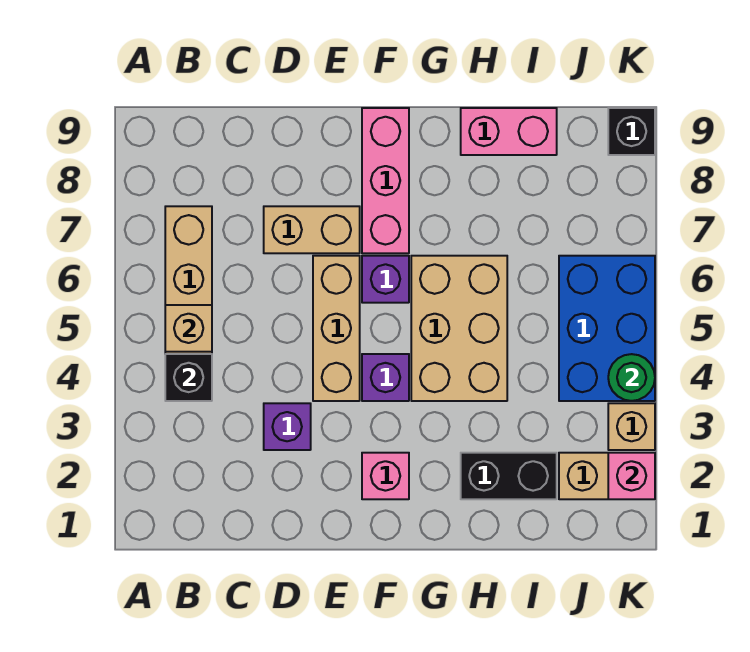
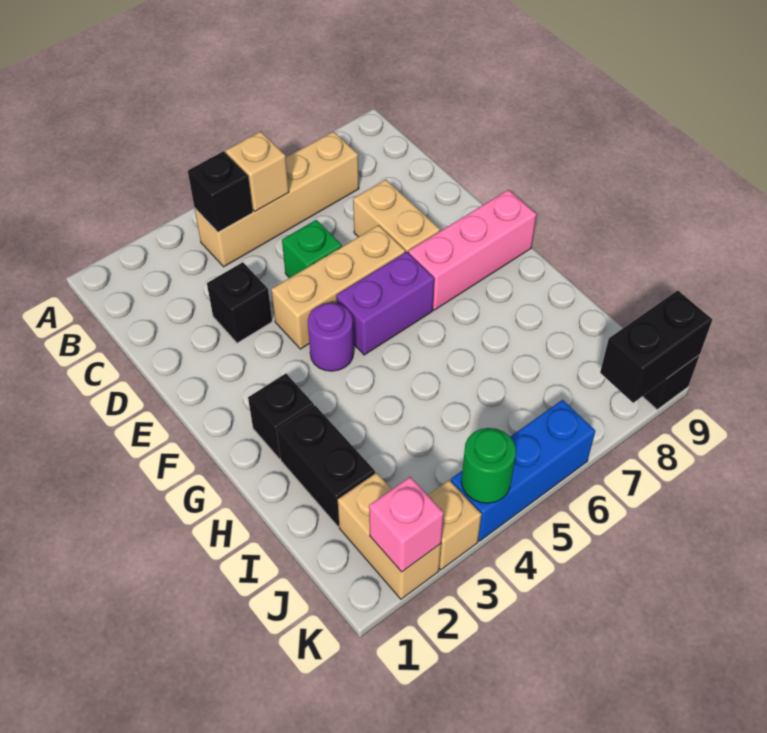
purple 1x1 brick [264,403,311,450] -> black 1x1 brick [207,262,272,343]
none -> green 1x1 brick [282,220,342,278]
pink 1x1 brick [362,453,409,499] -> none
purple 1x1 brick [362,354,409,401] -> purple 1x1 round brick [308,303,354,371]
purple 1x1 brick [362,256,409,303] -> purple 1x2 brick [336,252,434,355]
none -> black 1x1 brick [248,374,314,459]
tan 2x3 brick [411,256,507,401] -> none
pink 1x2 brick [461,108,557,155] -> none
blue 2x3 brick [559,256,655,401] -> blue 1x3 brick [451,400,595,541]
none -> black 1x2 brick [600,290,712,403]

